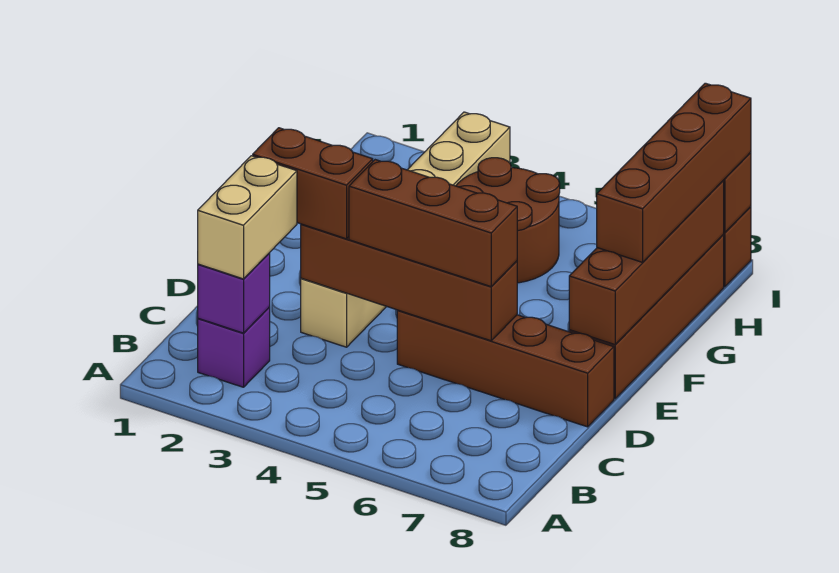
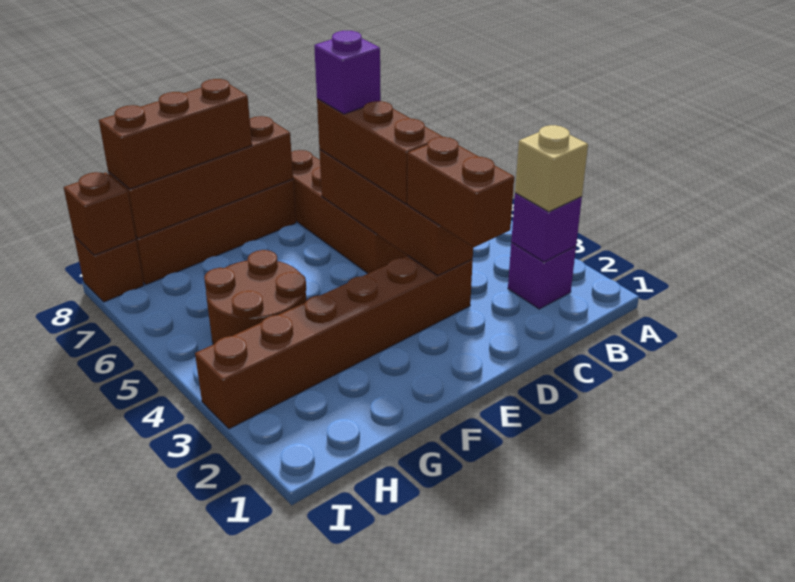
tan 1x2 brick [198,156,297,279] -> tan 1x1 brick [515,125,588,212]
tan 1x6 brick [301,112,510,347] -> brown 1x6 brick [195,256,473,429]
none -> purple 1x1 brick [314,31,381,114]
brown 1x4 brick [597,83,751,262] -> brown 1x3 brick [99,79,252,189]

